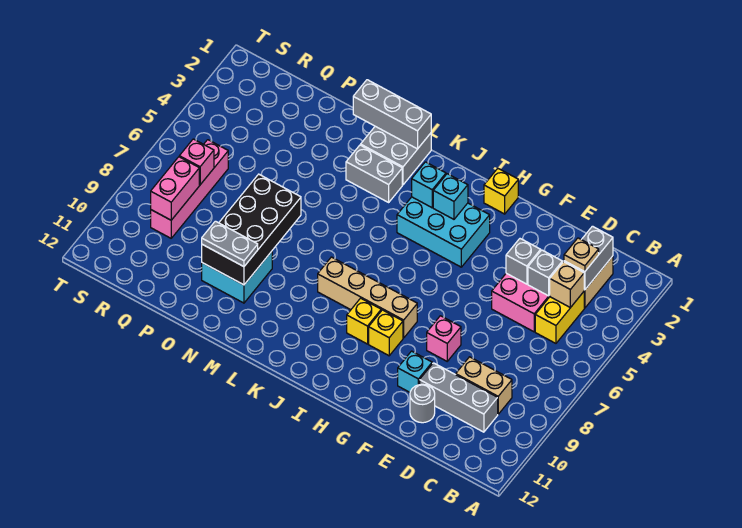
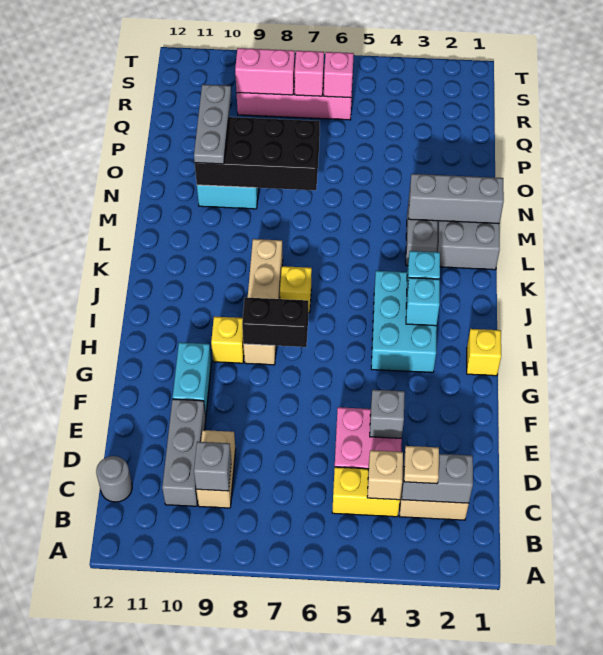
grey 1x1 brick [528,250,562,296] -> grey 1x1 brick moved to [194,442,231,491]
grey 1x1 round brick [410,384,435,423] -> grey 1x1 round brick moved to [96,456,132,502]
pink 1x1 brick [427,316,461,361] -> pink 1x1 brick moved to [324,52,354,98]
cyan 1x1 brick [398,351,432,392] -> cyan 1x2 brick [173,342,211,416]
none -> black 1x2 brick [242,297,308,347]
yellow 1x1 brick [347,298,381,344] -> yellow 1x1 brick moved to [280,266,312,313]
grey 1x3 brick [353,80,431,149] -> grey 1x3 brick turned to [409,174,504,224]
grey 1x2 plate [202,221,258,267] -> grey 1x3 plate [194,84,231,164]

